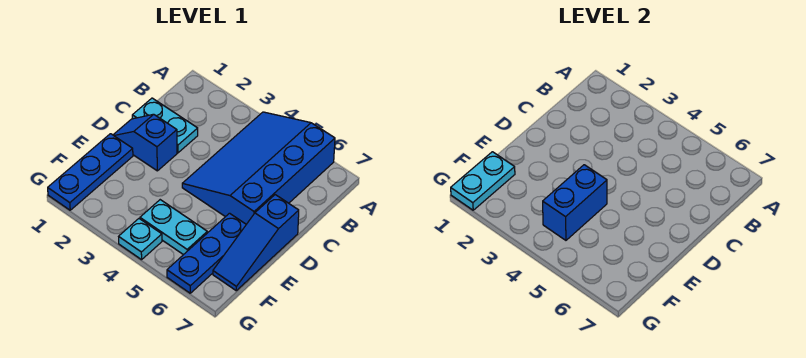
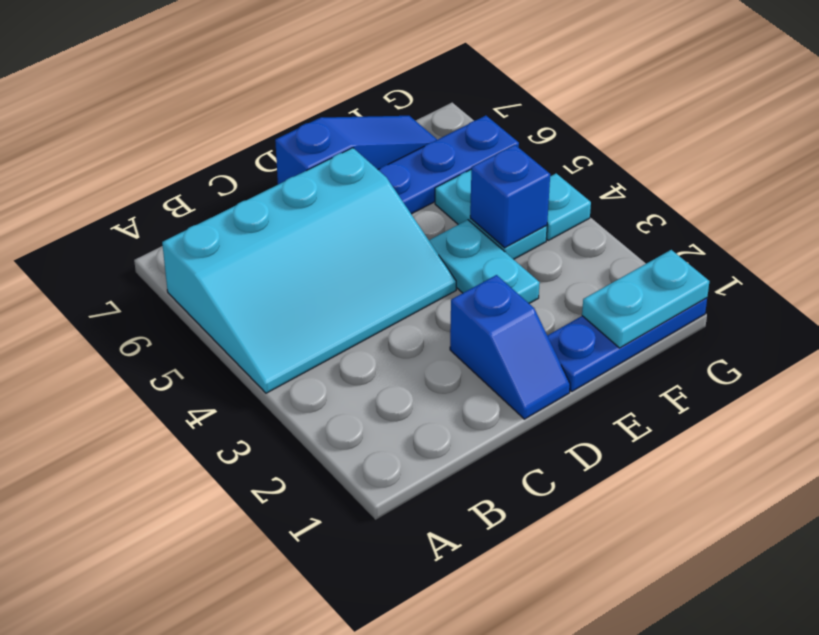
blue 3x4 slope [182,112,335,224] -> cyan 3x4 slope [162,148,456,393]
cyan 1x2 plate [132,98,198,153] -> cyan 1x2 plate moved to [429,220,540,303]
blue 1x2 brick [543,165,607,240] -> blue 1x1 brick [470,145,550,248]

